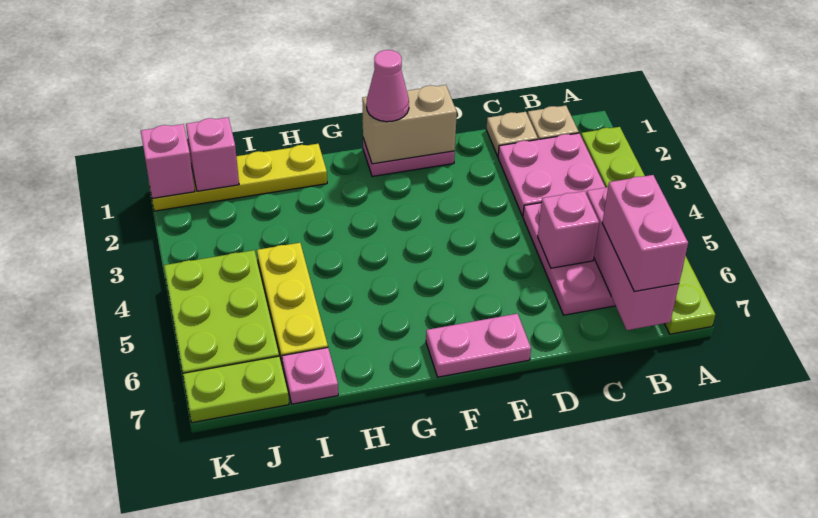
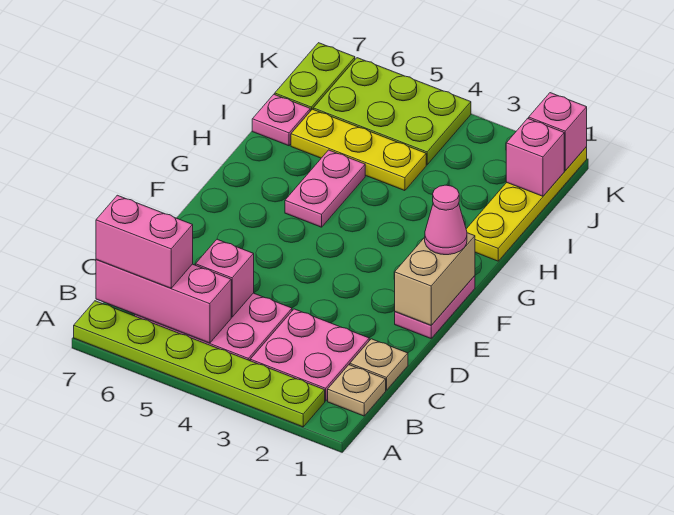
pink 1x2 plate [426,314,531,377] -> pink 1x2 plate moved to [285,150,365,227]

